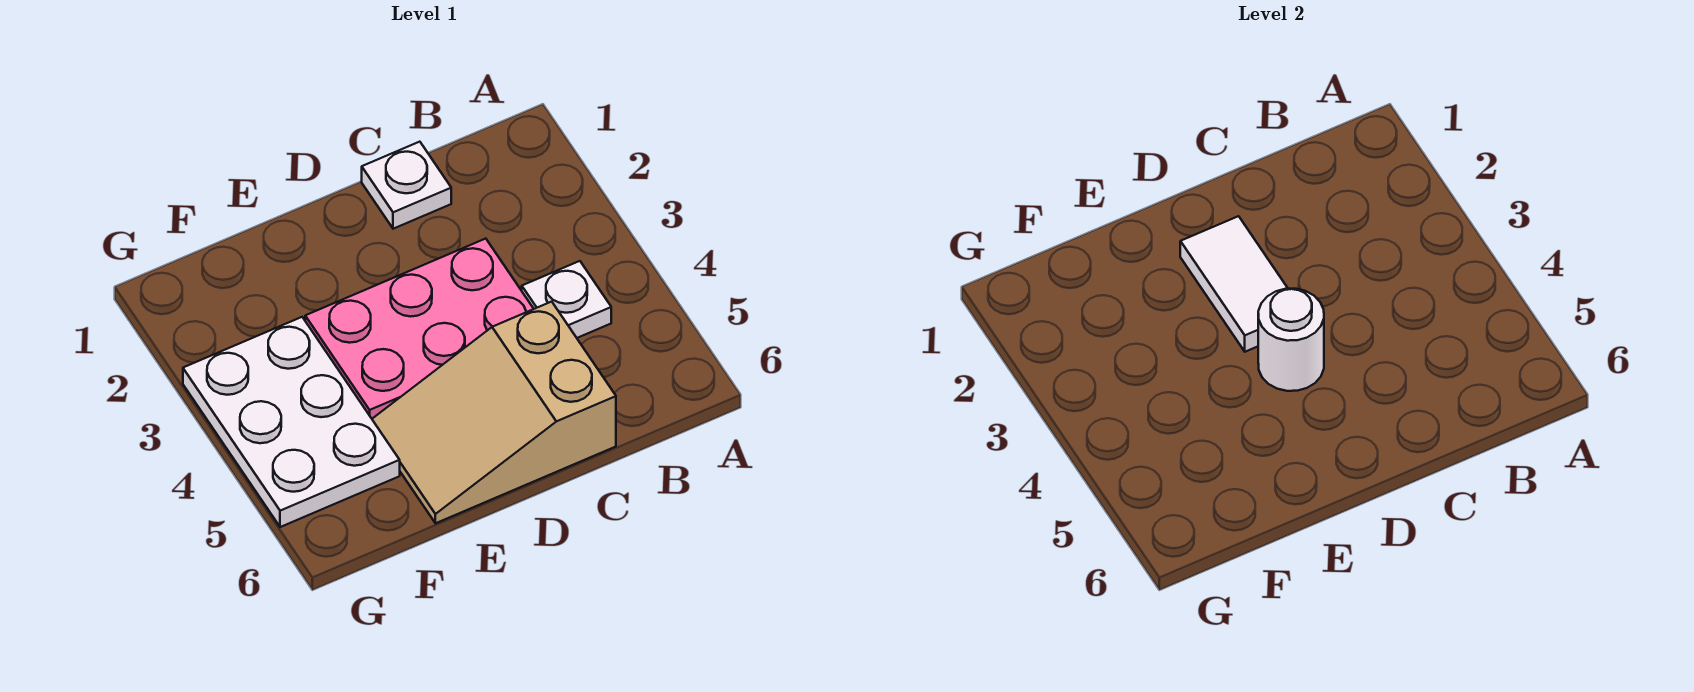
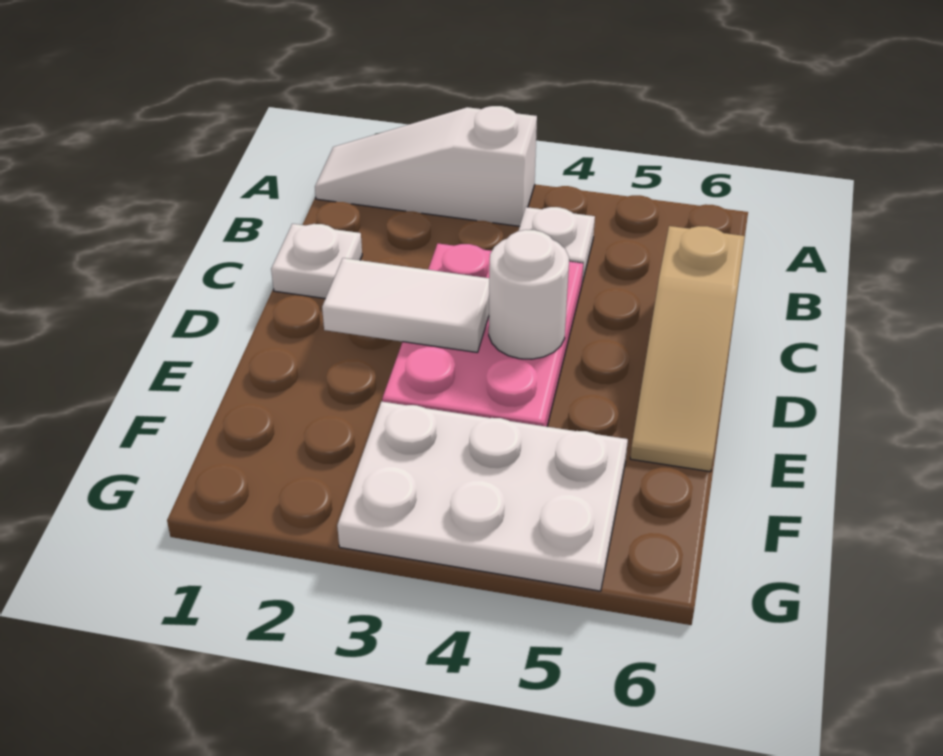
none -> white 1x3 slope [315,106,537,226]
tan 2x3 slope [372,302,616,523] -> tan 1x3 slope [630,226,745,472]

